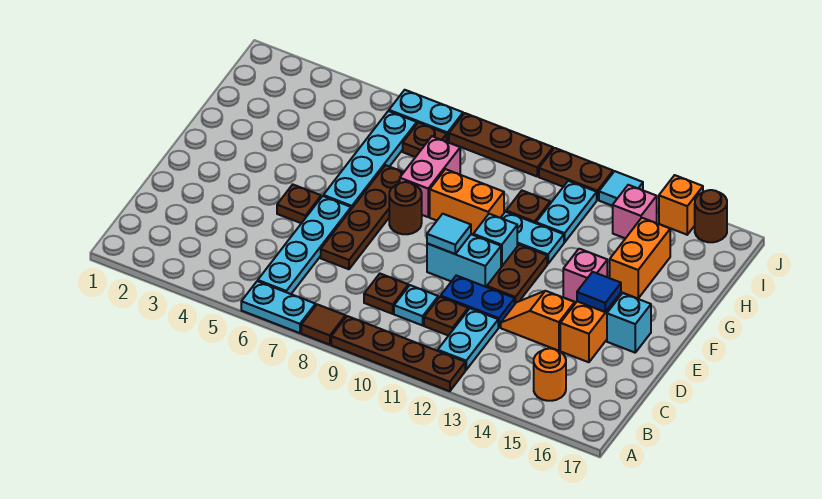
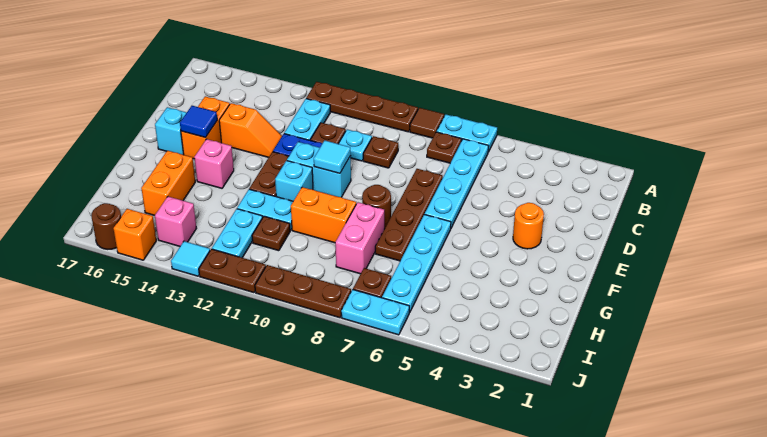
orange 1x1 round brick [534,348,566,401] -> orange 1x1 round brick moved to [513,203,544,249]
brown 1x1 plate [277,185,321,223] -> brown 1x1 plate moved to [427,132,462,163]

